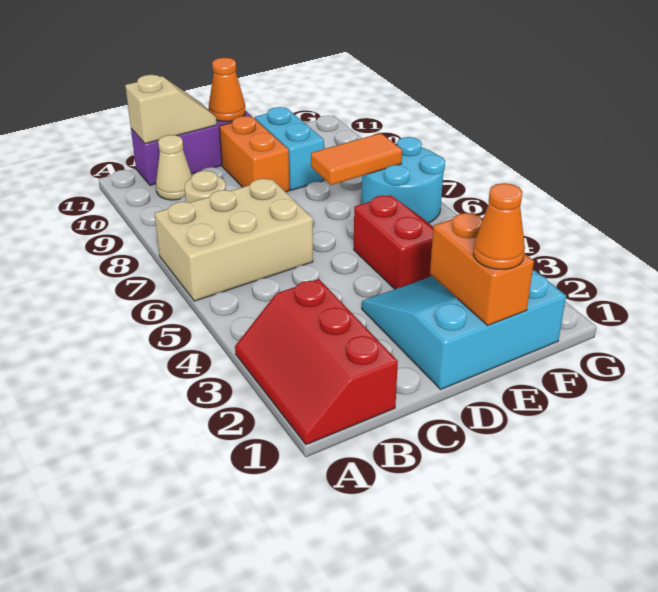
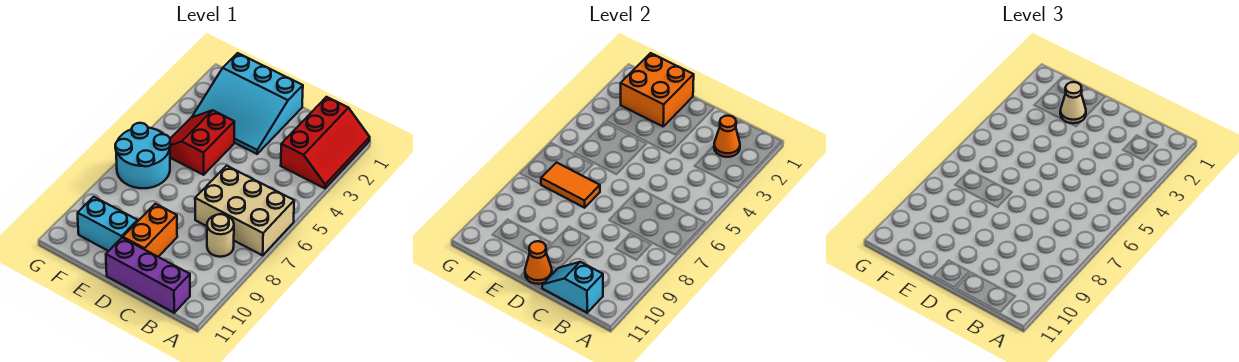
tan 1x1 cone [156,135,192,200] -> tan 1x1 cone moved to [1060,82,1086,123]
tan 1x2 slope [125,75,217,144] -> cyan 1x2 slope [542,262,603,313]
orange 1x2 brick [430,212,534,325] -> orange 2x2 brick [621,53,694,126]
orange 1x1 cone [473,183,525,269] -> orange 1x1 cone moved to [714,116,740,157]
cyan 1x2 brick [255,107,324,190] -> cyan 1x2 brick turned to [78,197,138,251]

